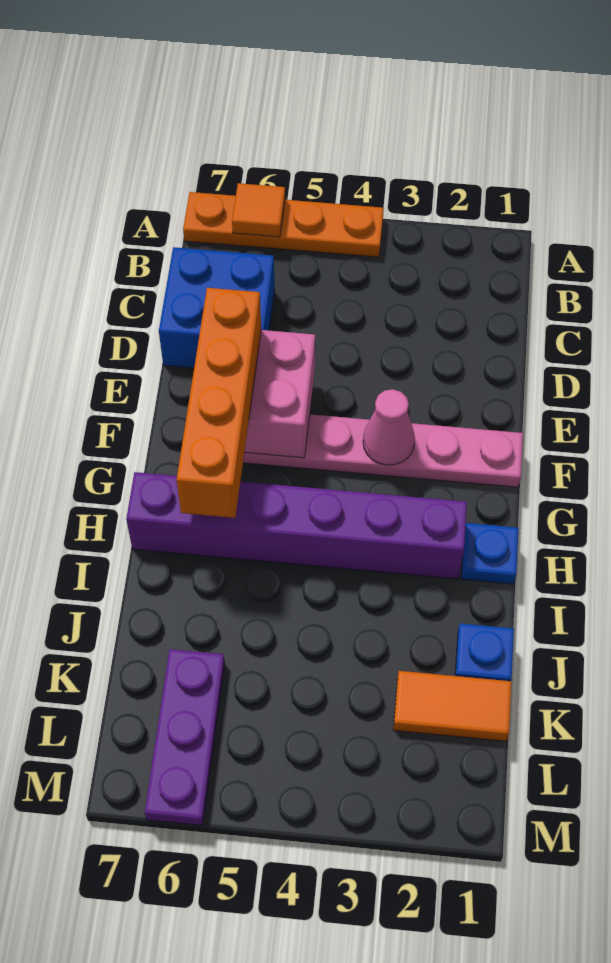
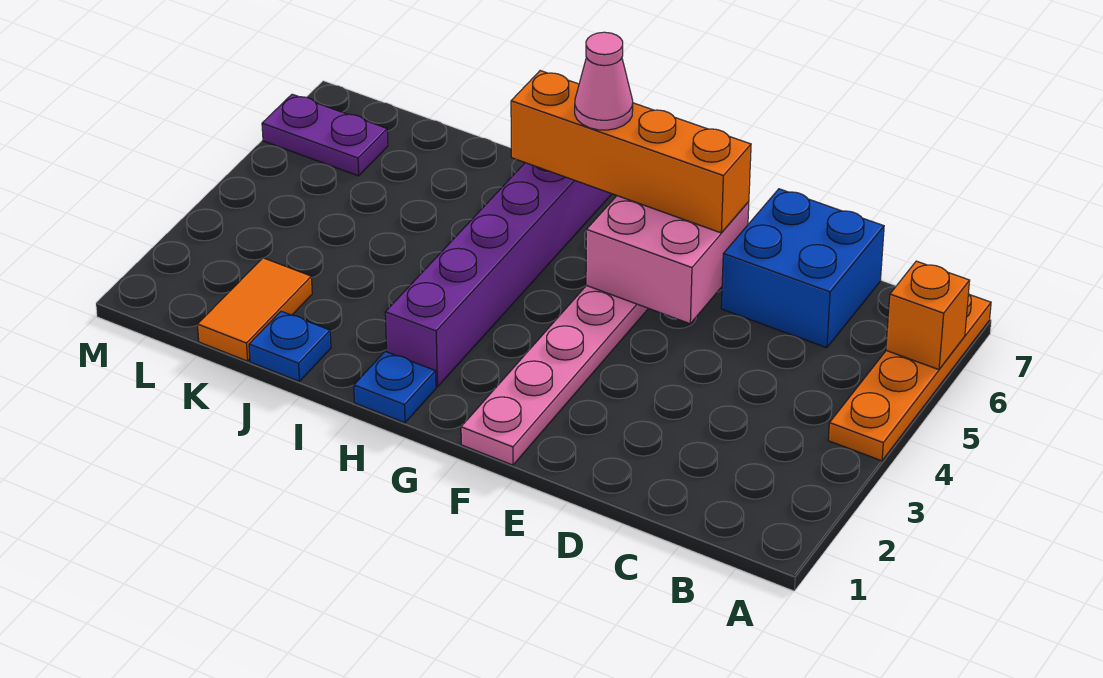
orange 1x1 tile [232,183,285,237] -> orange 1x1 brick [886,261,970,370]
pink 1x1 cone [363,389,415,465] -> pink 1x1 cone moved to [575,32,633,130]
purple 1x3 plate [145,649,225,825] -> purple 1x2 plate [262,94,388,176]

